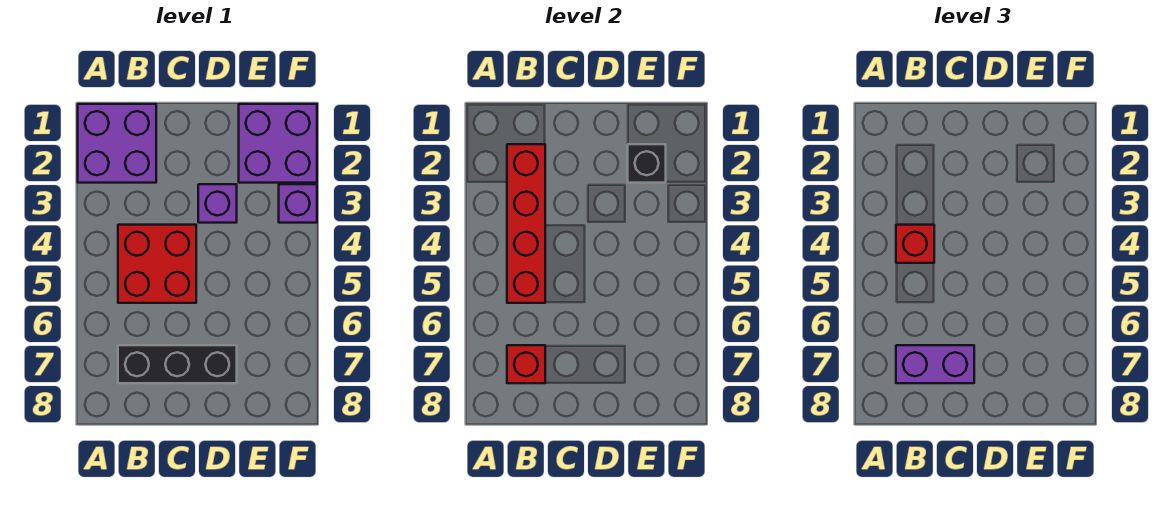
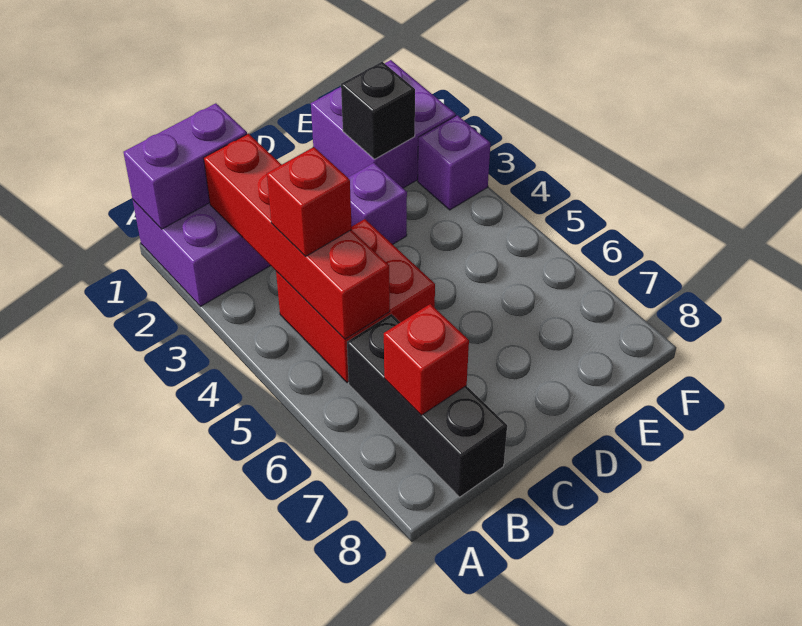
black 1x3 brick [118,345,237,383] -> black 1x3 brick turned to [347,314,507,497]
purple 1x2 brick [896,345,974,383] -> purple 1x2 brick moved to [123,103,247,229]

